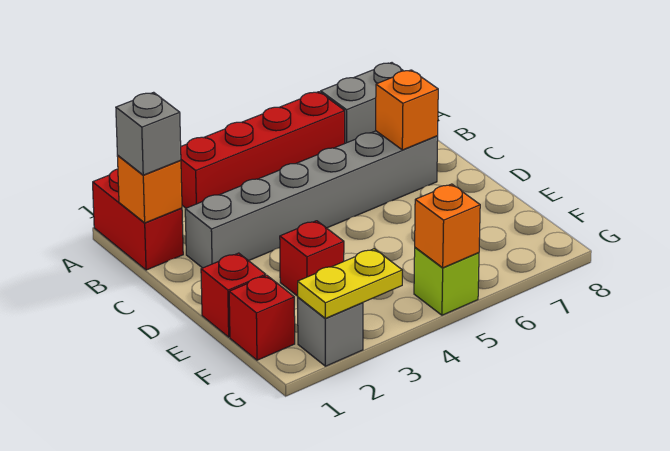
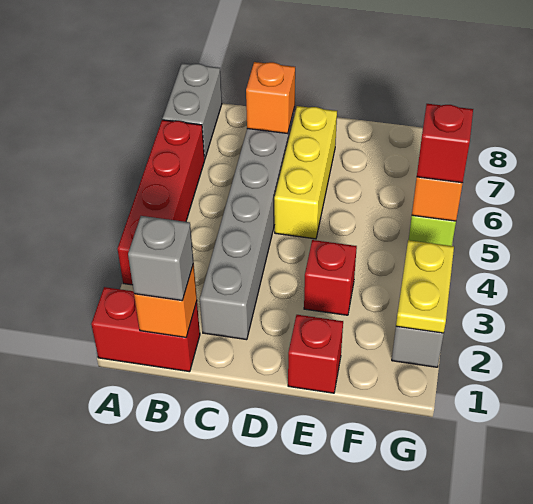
none -> yellow 1x3 brick [274,106,337,239]
red 1x1 brick [229,276,295,360] -> red 1x1 brick moved to [417,104,473,183]

